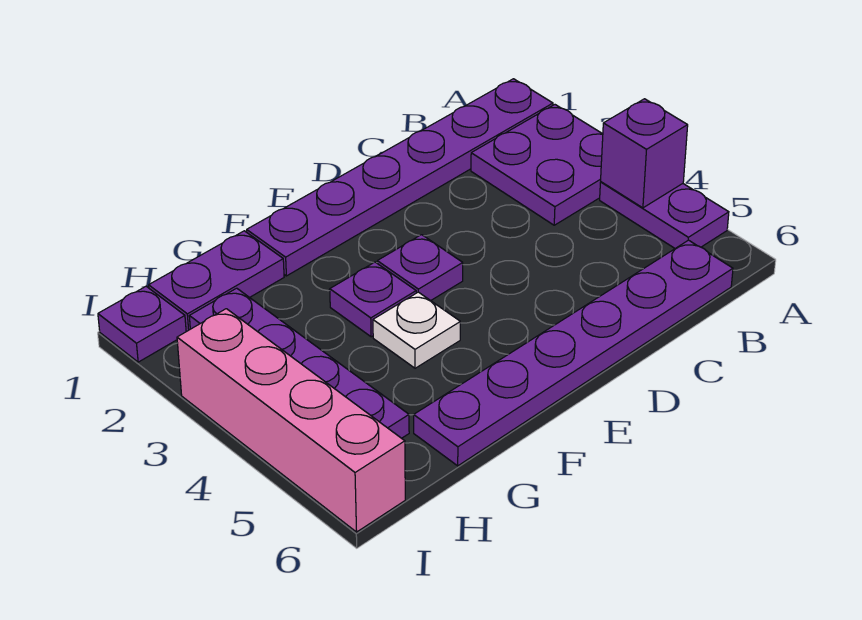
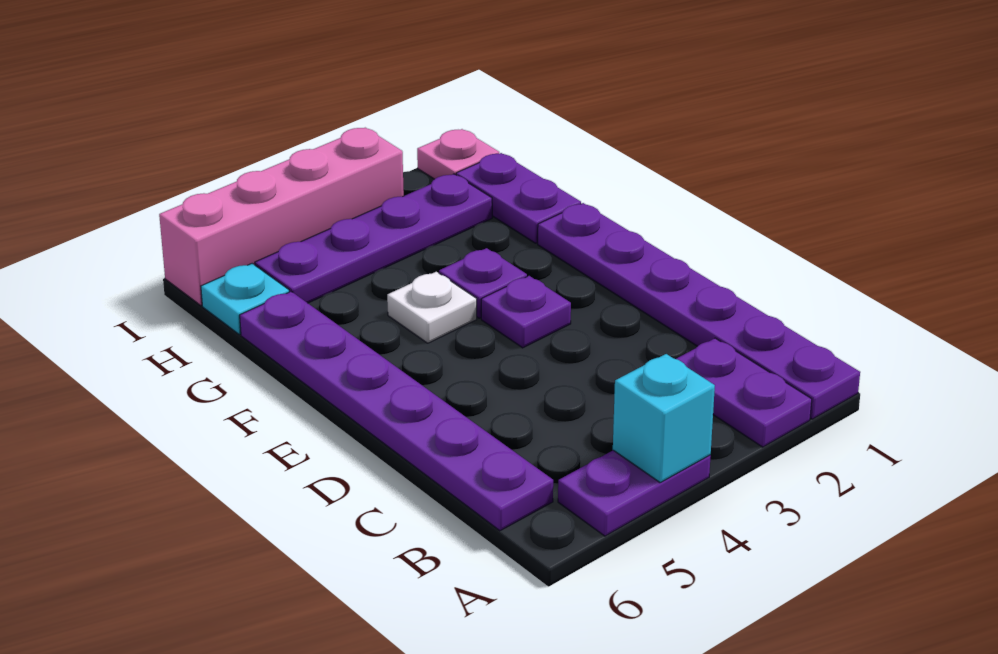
purple 2x2 plate [471,105,603,225] -> purple 1x2 plate [676,338,812,447]
purple 1x1 brick [601,99,688,208] -> cyan 1x1 brick [613,354,715,482]
none -> cyan 1x1 plate [201,263,289,334]
purple 1x1 plate [98,286,186,362] -> pink 1x1 plate [417,129,499,179]

